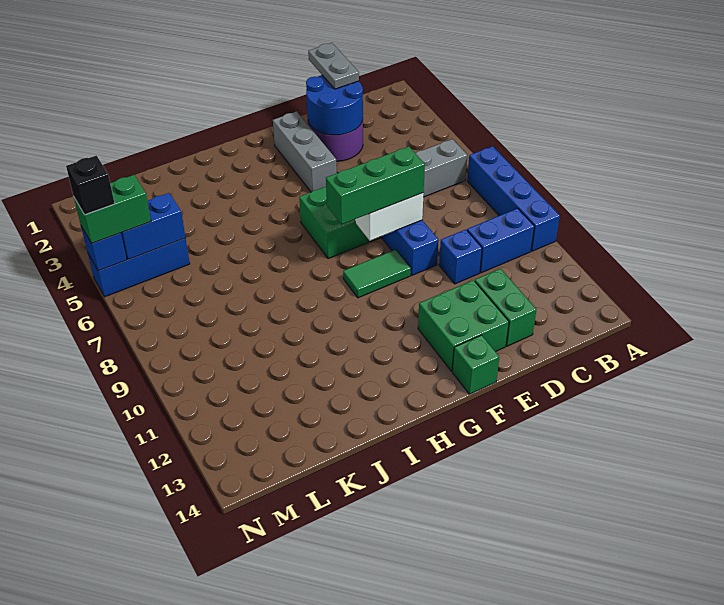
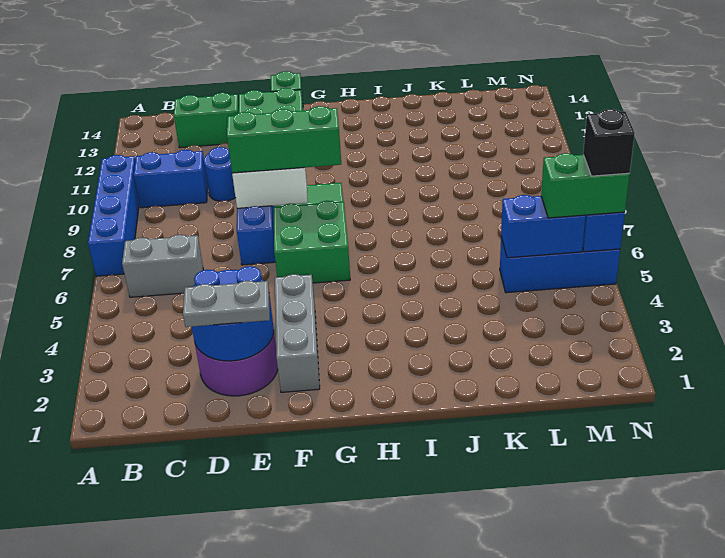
grey 1x2 plate [308,43,359,89] -> grey 1x2 plate turned to [183,281,270,327]
blue 1x1 brick [439,229,482,284] -> blue 1x1 round brick [204,147,236,201]
green 1x2 brick [475,269,536,346] -> green 1x2 brick turned to [174,93,239,148]

